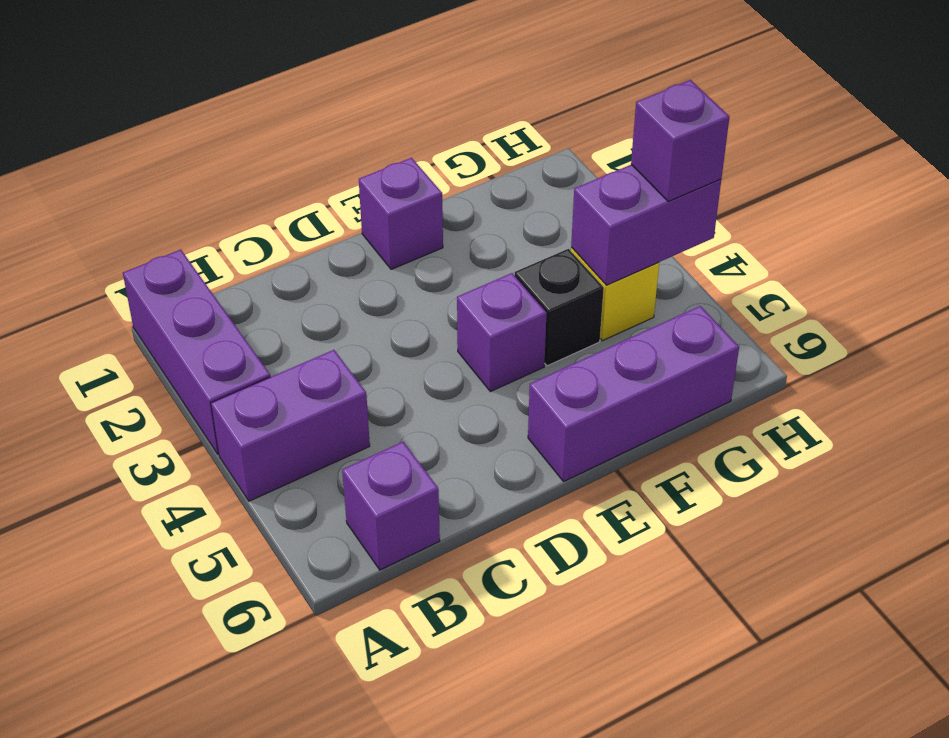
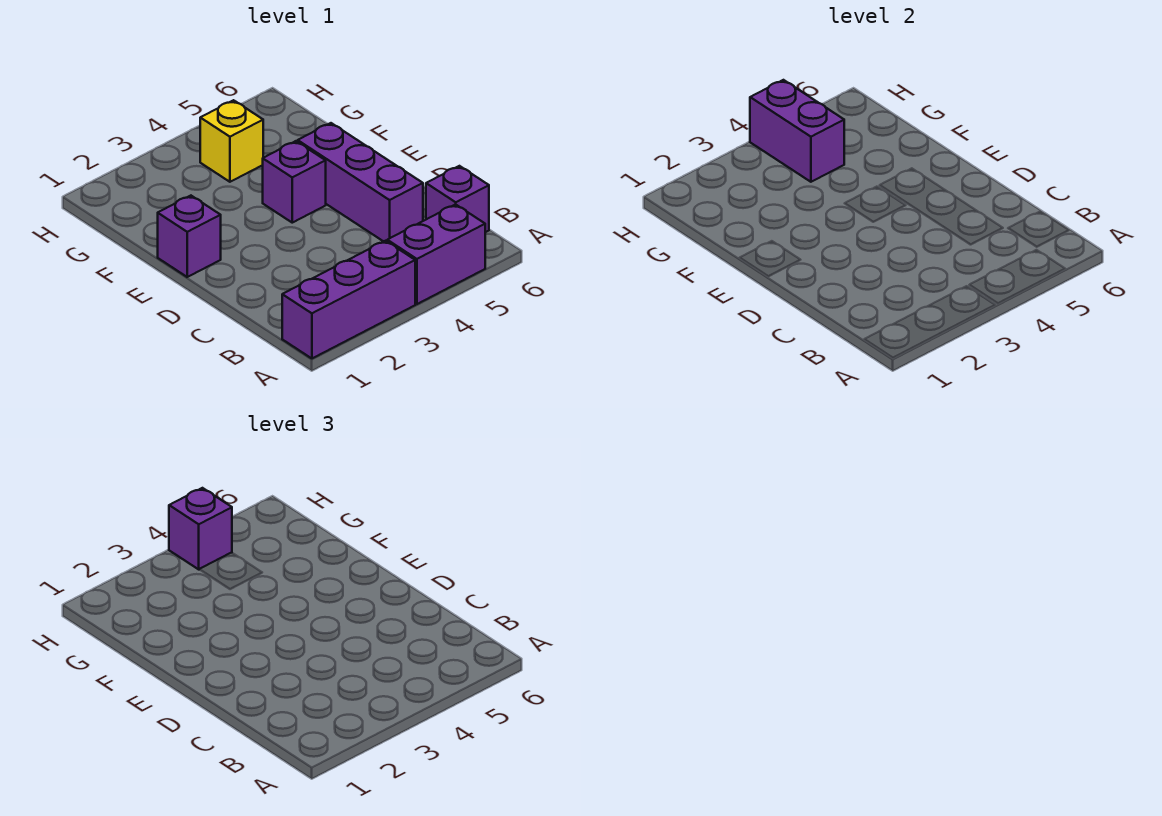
purple 1x2 brick [211,350,370,501] -> purple 1x2 brick turned to [387,204,485,304]
purple 1x3 brick [528,306,739,481] -> purple 1x3 brick moved to [298,123,423,241]
black 1x1 brick [515,249,604,366] -> none

